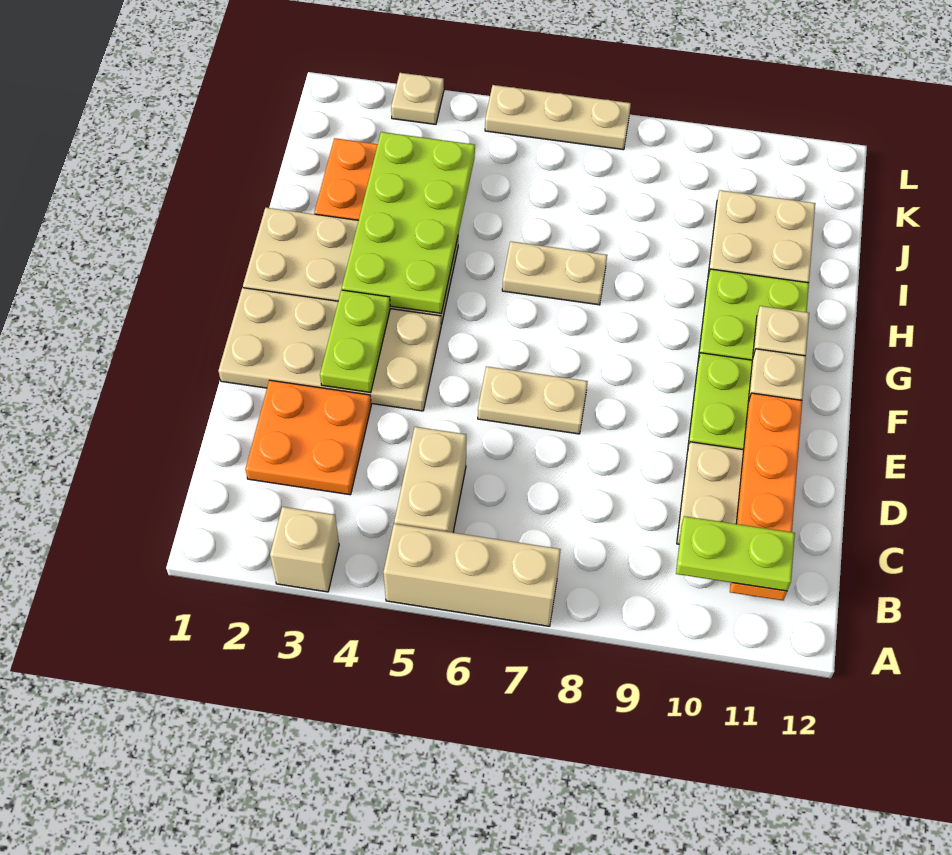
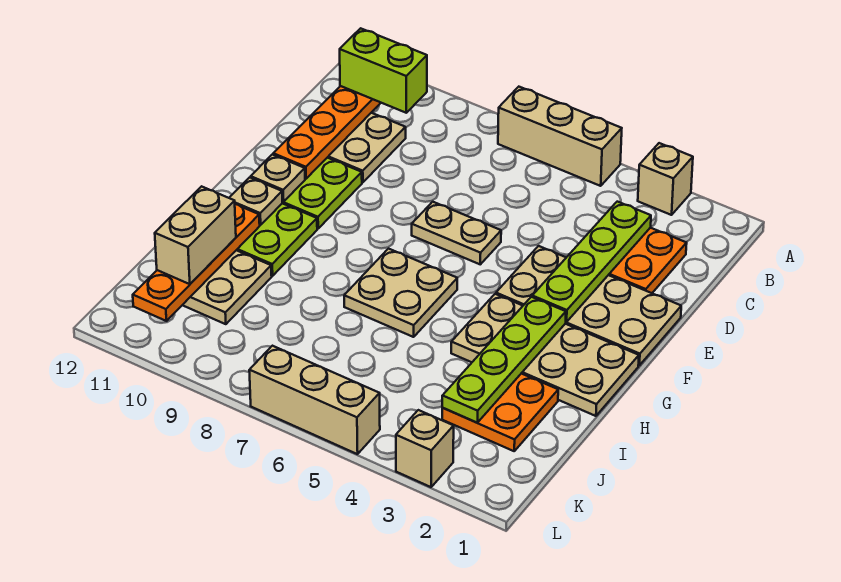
tan 1x2 brick [394,427,466,533] -> tan 1x2 brick moved to [155,186,236,284]
lime 1x2 plate [676,516,795,591] -> lime 1x2 brick [340,28,427,113]
lime 1x2 plate [320,290,391,393] -> lime 1x4 plate [532,202,651,322]
lime 2x4 plate [342,132,475,313] -> lime 1x4 plate [442,297,566,423]
tan 1x2 plate [502,241,607,305] -> tan 2x2 plate [344,249,457,337]
none -> orange 1x4 plate [133,204,260,321]
tan 1x1 plate [391,73,444,124] -> tan 1x1 brick [396,410,454,487]
tan 1x3 plate [485,85,631,150] -> tan 1x3 brick [249,346,380,454]

